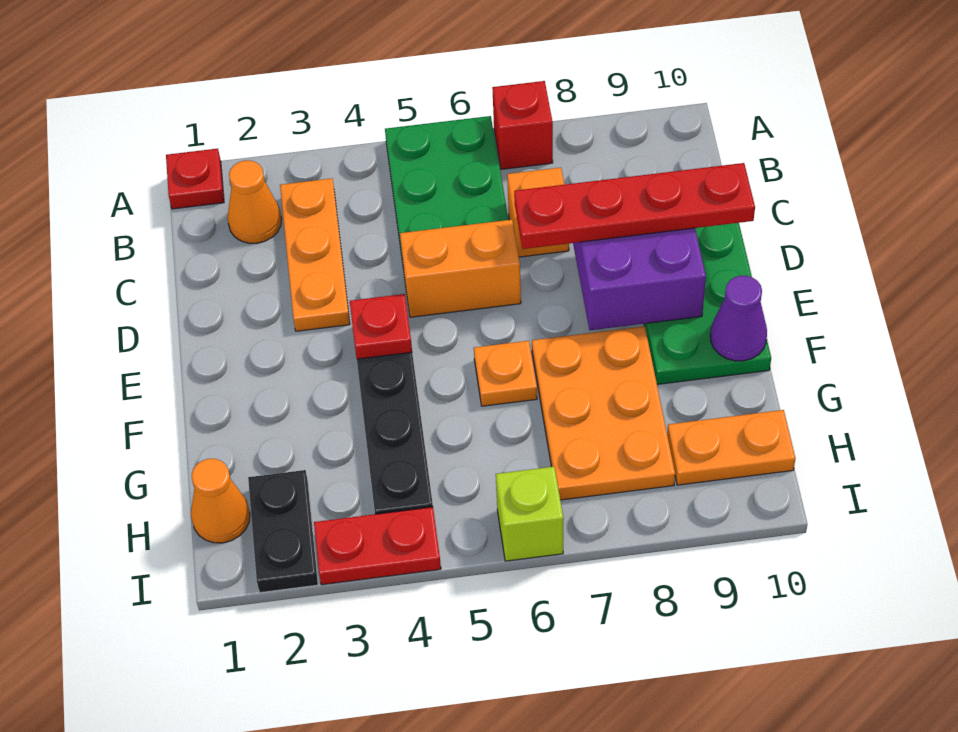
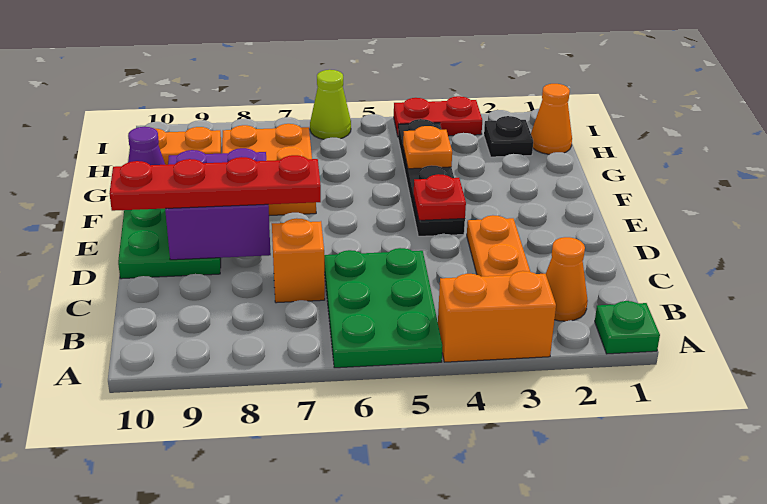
red 1x1 plate [166,149,224,209] -> green 1x1 plate [595,301,660,354]
red 1x1 brick [492,81,553,169] -> none
orange 1x2 brick [400,220,521,317] -> orange 1x2 brick moved to [438,271,556,362]
orange 1x1 plate [474,341,537,406] -> orange 1x1 plate moved to [403,126,452,169]
black 1x2 plate [248,470,318,593] -> black 1x1 plate [484,116,533,157]
lime 1x1 brick [496,467,563,561] -> lime 1x1 cone [310,70,351,139]

